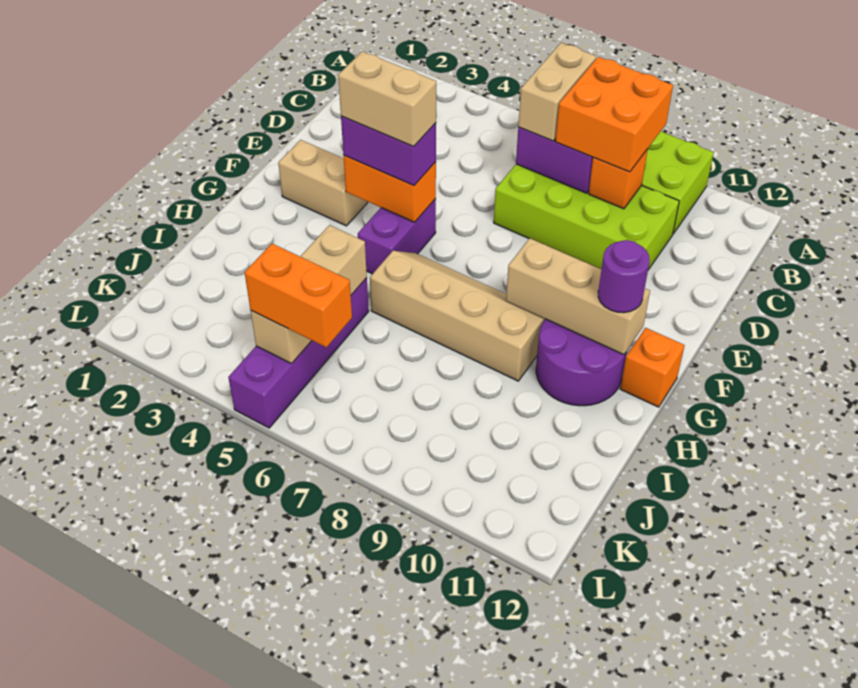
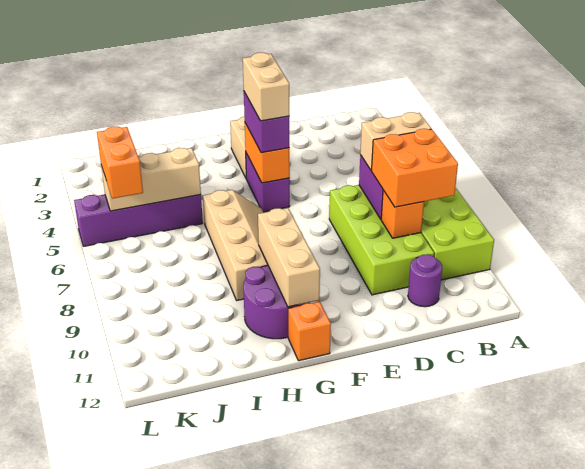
purple 1x2 brick [358,199,436,274] -> purple 1x2 brick turned to [246,153,290,212]
purple 1x1 round brick [598,240,650,313] -> purple 1x1 round brick moved to [408,254,442,307]

